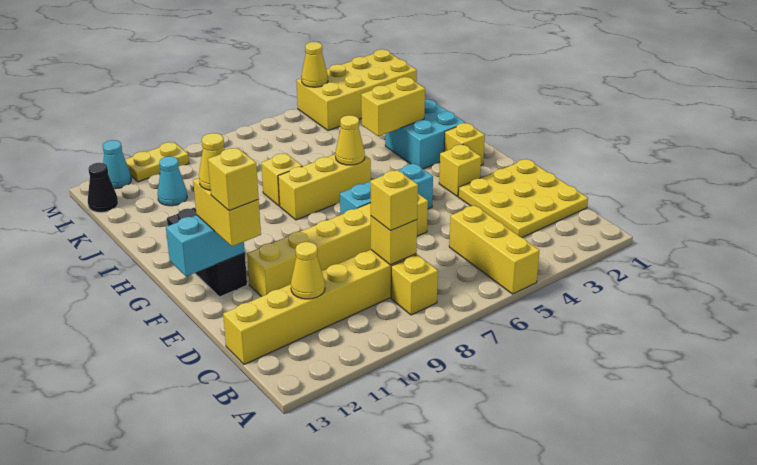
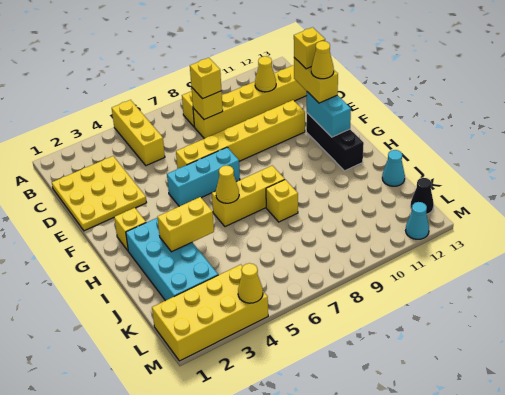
yellow 1x1 brick [439,144,481,196] -> none
cyan 1x2 brick [166,215,245,276] -> cyan 1x2 brick turned to [307,92,351,137]
cyan 2x2 brick [385,100,465,169] -> cyan 2x4 brick [126,218,218,301]
cyan 1x1 cone [158,156,187,206] -> cyan 1x1 cone moved to [382,150,405,186]
yellow 1x2 plate [125,142,189,182] -> none

